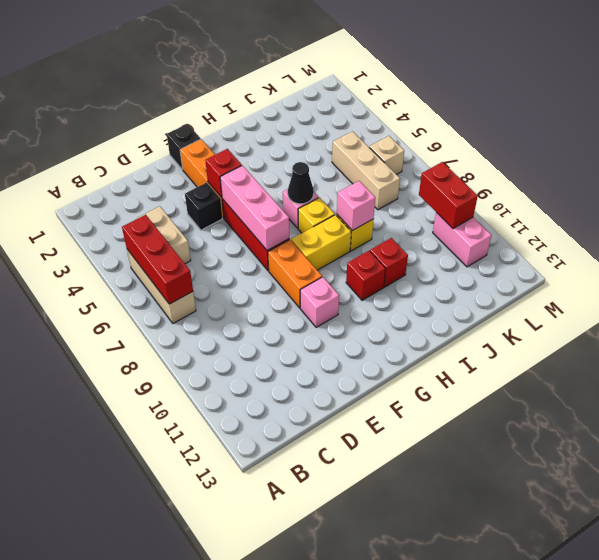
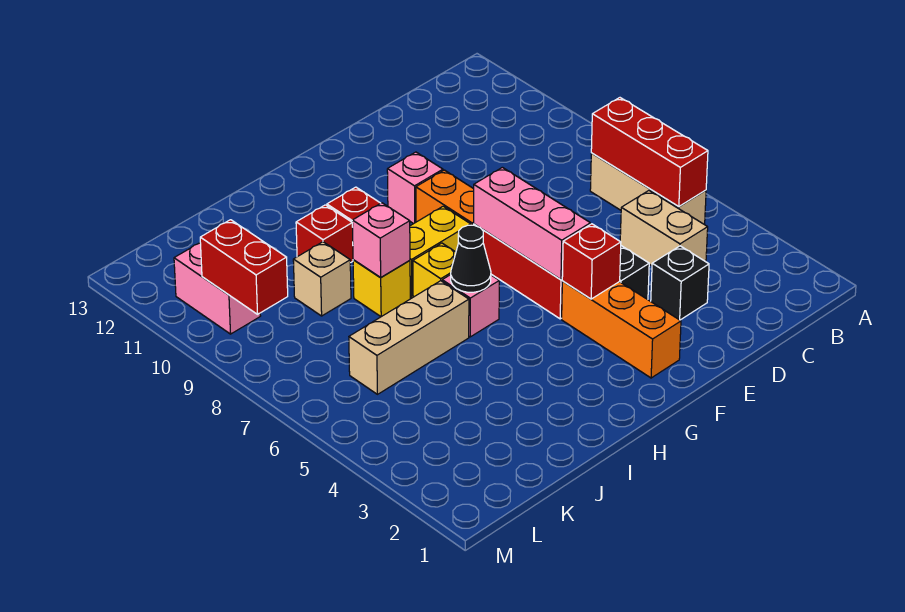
black 1x1 brick [167,124,201,169] -> black 1x1 brick moved to [651,246,709,320]
tan 1x3 brick [332,131,400,210] -> tan 1x3 brick turned to [349,281,469,394]
tan 1x1 brick [369,136,404,175] -> tan 1x1 brick moved to [293,242,351,316]

